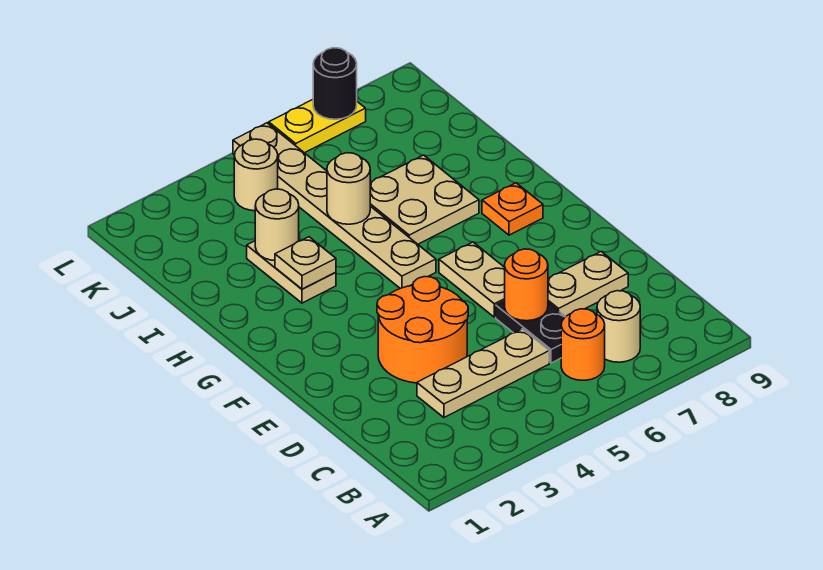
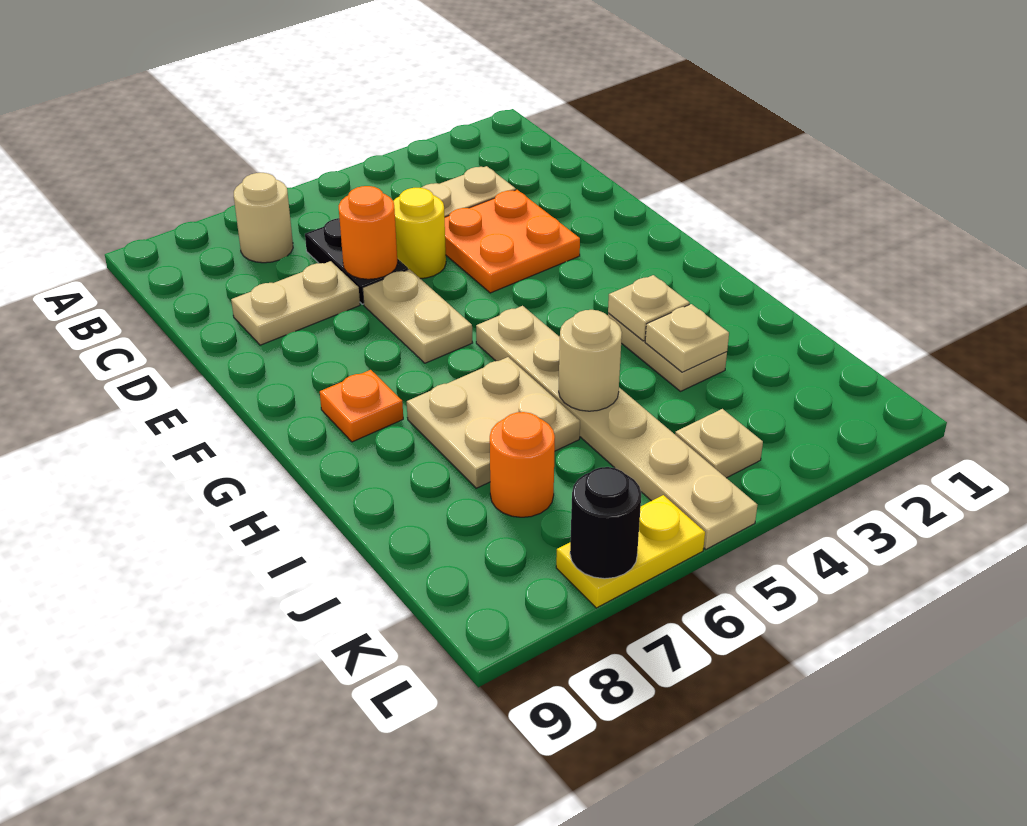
orange 1x1 round brick [561,309,605,380] -> orange 1x1 round brick moved to [490,412,555,517]
orange 2x2 round brick [377,277,468,383] -> orange 2x2 plate [445,190,580,293]
none -> yellow 1x1 round brick [394,188,446,278]
tan 1x1 round brick [255,189,299,260] -> tan 1x1 plate [645,304,729,372]
tan 1x1 round brick [234,139,278,211] -> tan 1x1 plate [675,409,763,478]

